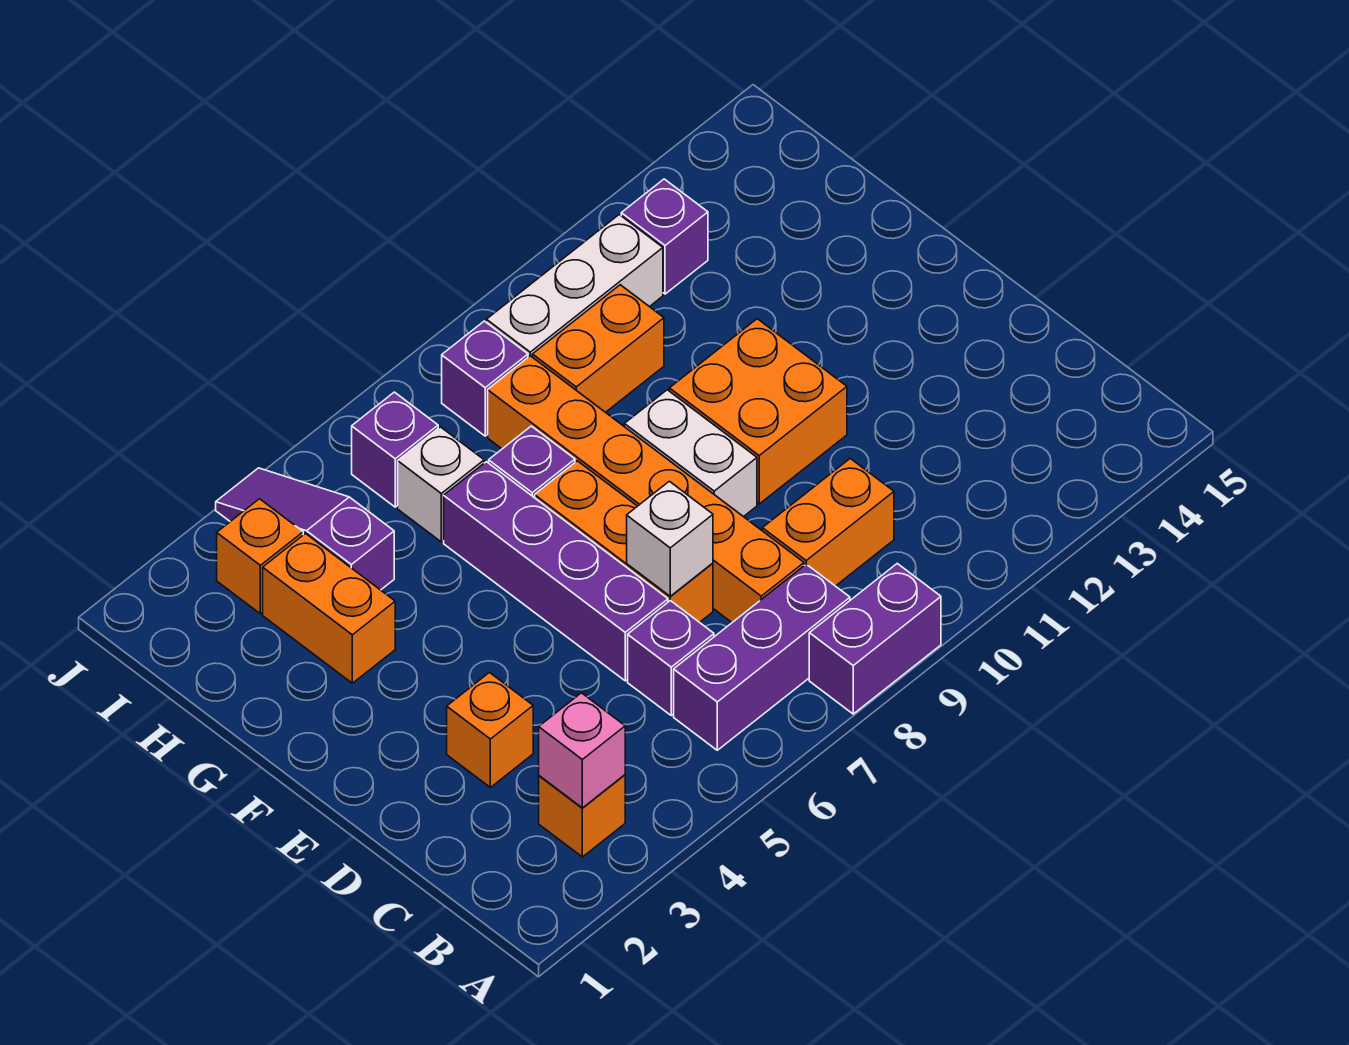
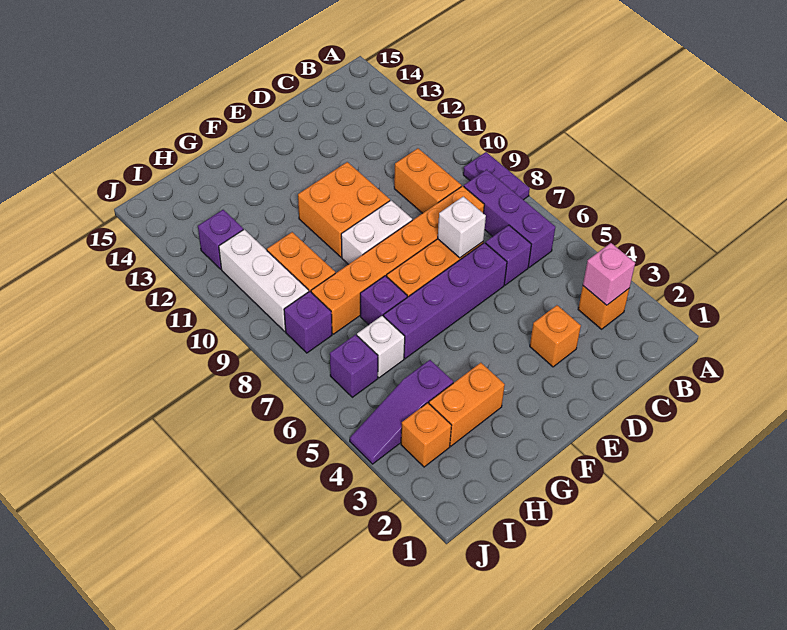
purple 1x2 brick [809,564,941,714] -> purple 1x2 plate [463,152,530,200]

